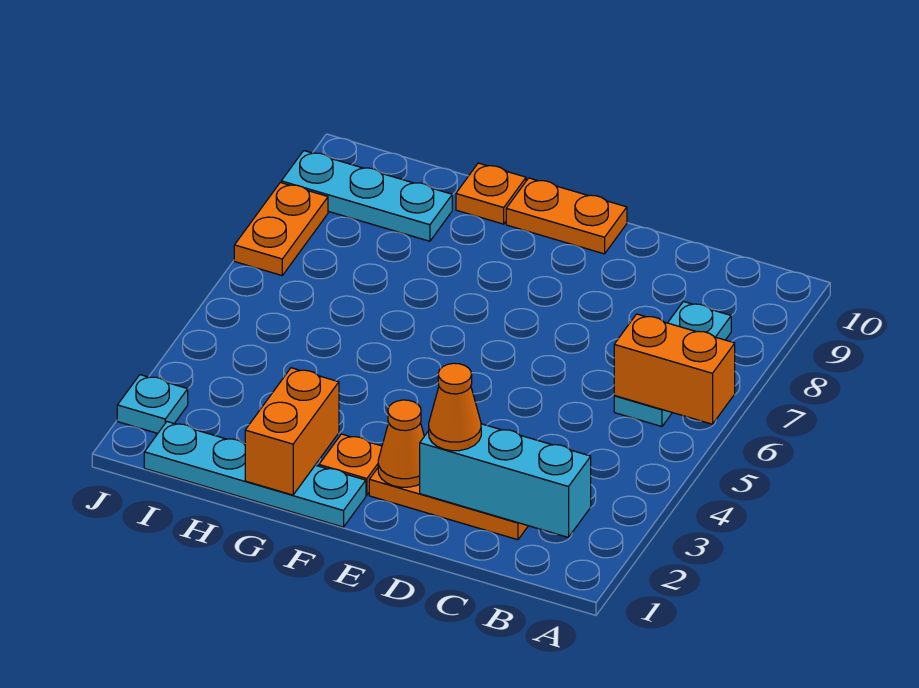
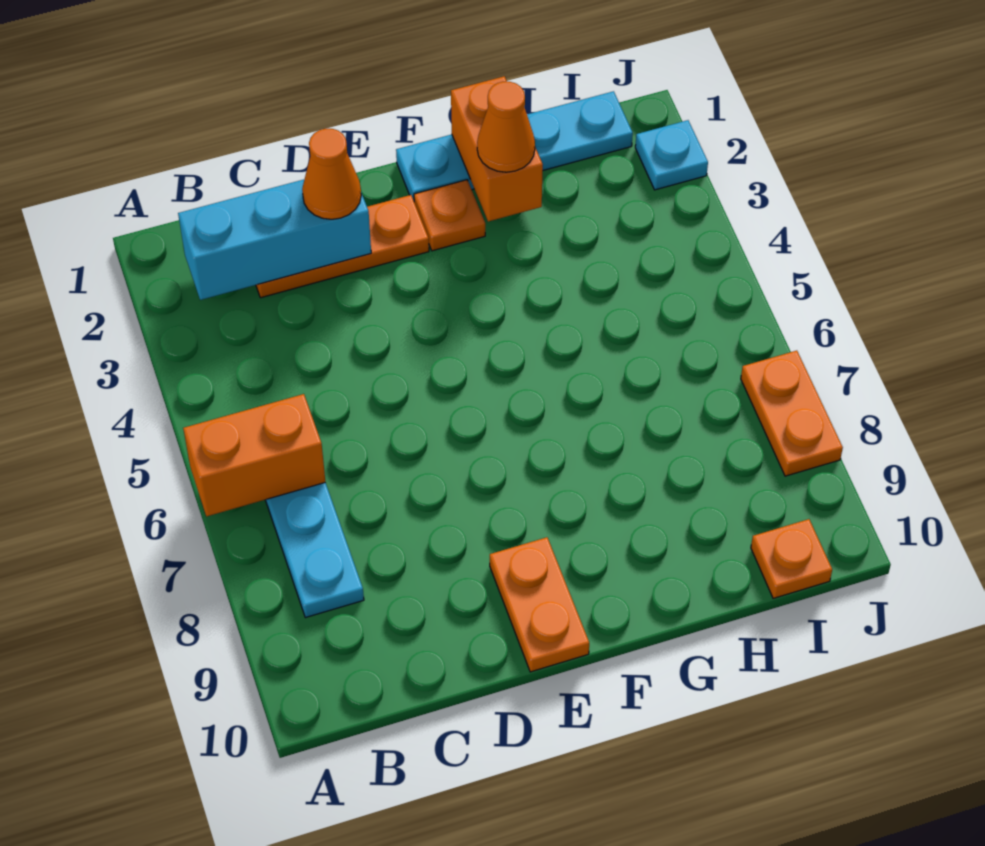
orange 1x1 cone [378,400,424,487] -> orange 1x1 cone moved to [477,82,535,172]
orange 1x2 plate [506,178,627,254] -> orange 1x2 plate turned to [490,537,589,672]
orange 1x1 plate [456,163,526,224] -> orange 1x1 plate moved to [751,519,832,598]
cyan 1x3 plate [281,151,452,241] -> none

